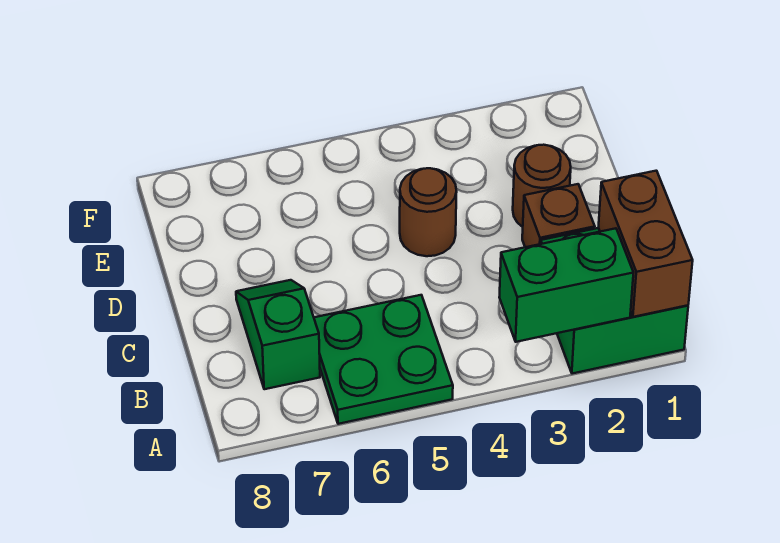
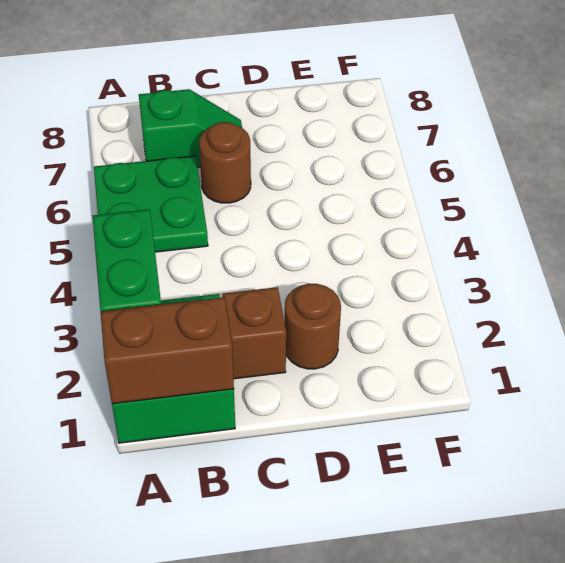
brown 1x1 round brick [400,168,457,256] -> brown 1x1 round brick moved to [199,122,251,203]

